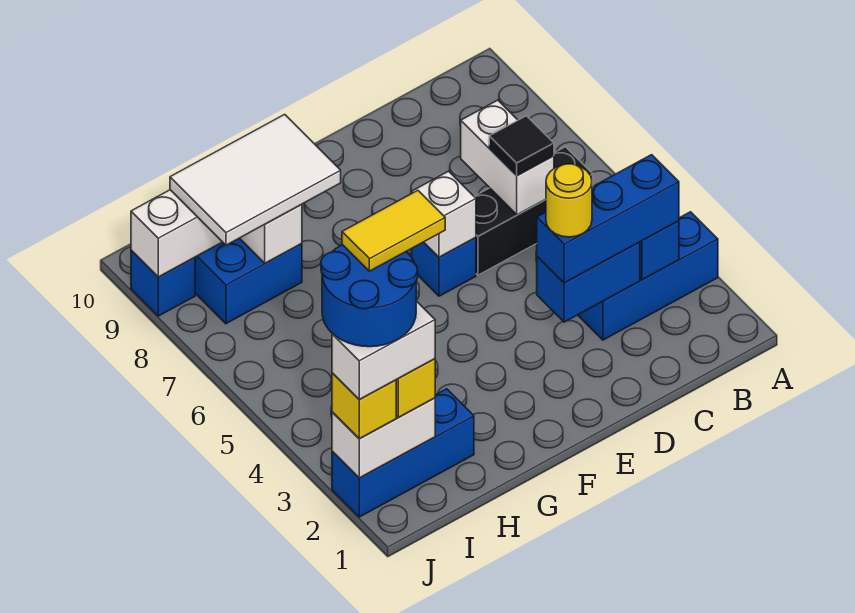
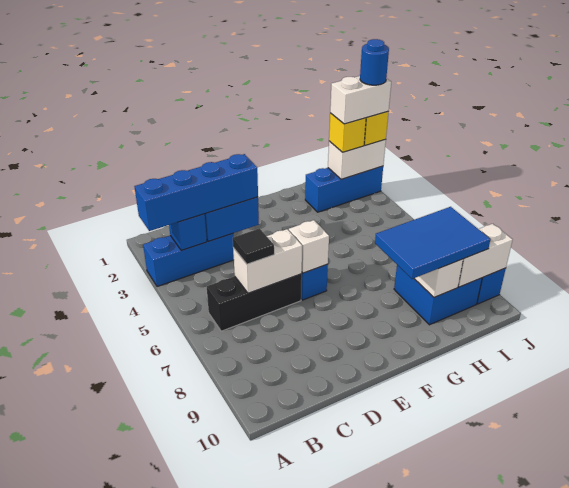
blue 1x3 brick [537,155,679,283] -> blue 1x4 brick [134,154,258,231]
white 1x2 brick [461,100,554,215] -> white 1x2 brick turned to [233,229,302,293]
yellow 1x1 round brick [546,164,592,237] -> none
white 2x3 tile [170,114,341,245] -> blue 2x3 tile [375,207,490,279]
yellow 1x2 tile [342,190,445,271] -> none
blue 2x2 round brick [321,245,418,347] -> blue 1x1 round brick [360,39,389,85]

